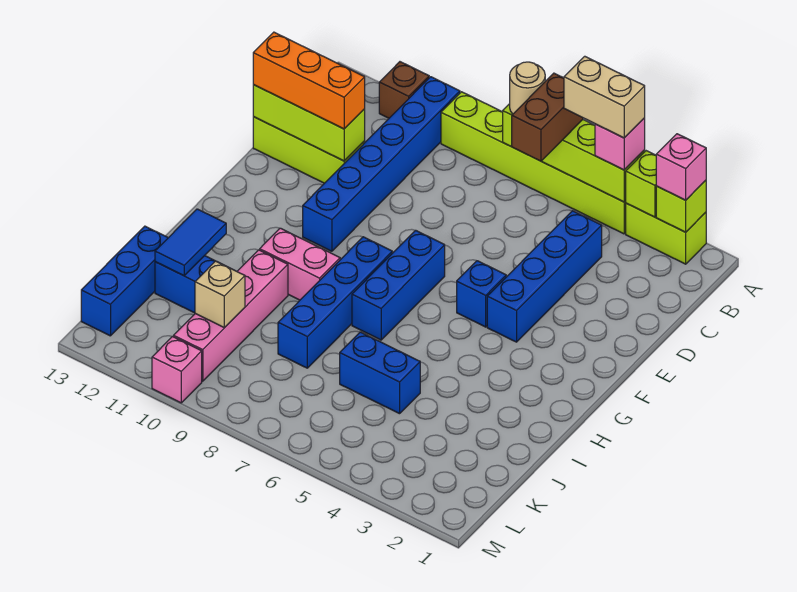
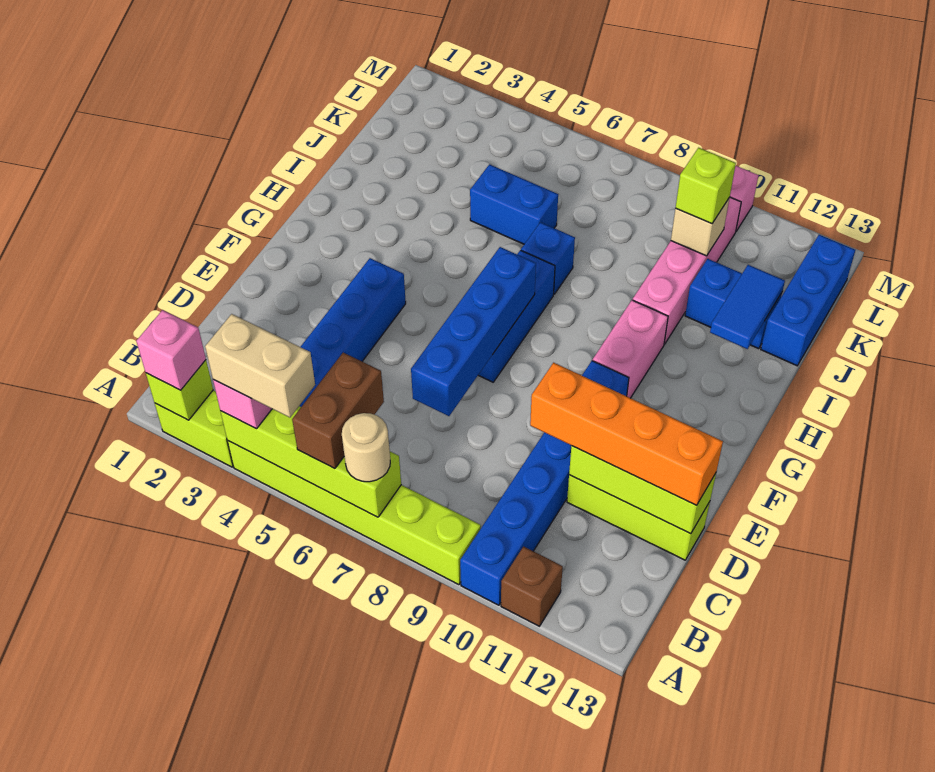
lime 1x1 brick [626,151,656,217] -> lime 1x1 brick moved to [676,148,736,223]
orange 1x3 brick [253,32,365,129] -> orange 1x4 brick [530,363,723,505]
blue 1x1 brick [457,261,506,327] -> blue 1x1 brick moved to [521,222,575,294]
blue 1x4 brick [278,237,392,368] -> blue 1x4 brick moved to [411,247,536,416]
pink 1x2 brick [260,228,340,300] -> pink 1x2 brick turned to [593,300,668,398]

